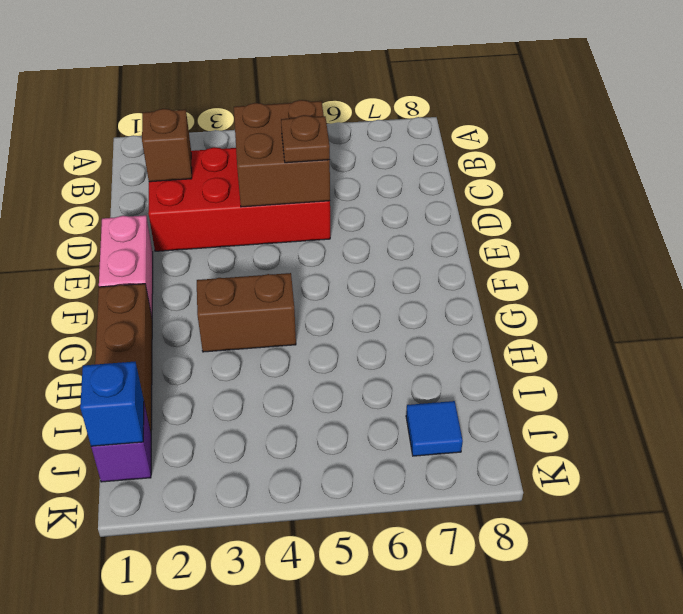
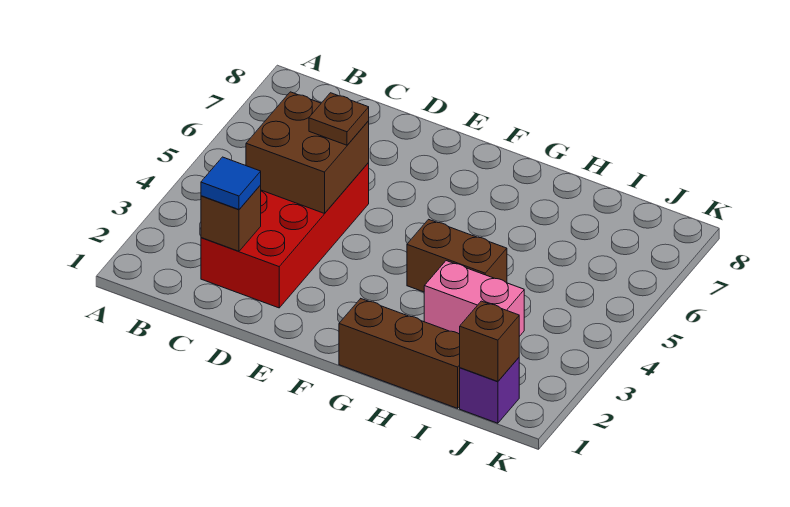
pink 1x2 brick [99,215,153,316] -> pink 1x2 brick moved to [424,261,524,336]
brown 1x2 brick [197,273,296,352] -> brown 1x2 brick turned to [407,219,507,292]
blue 1x1 brick [80,362,144,446] -> brown 1x1 brick [460,301,519,381]
blue 1x1 tile [406,401,463,456] -> blue 1x1 tile moved to [201,157,261,209]

